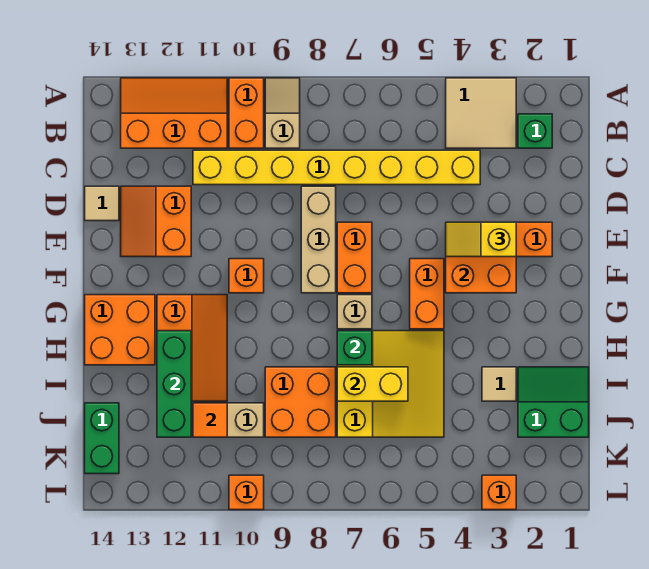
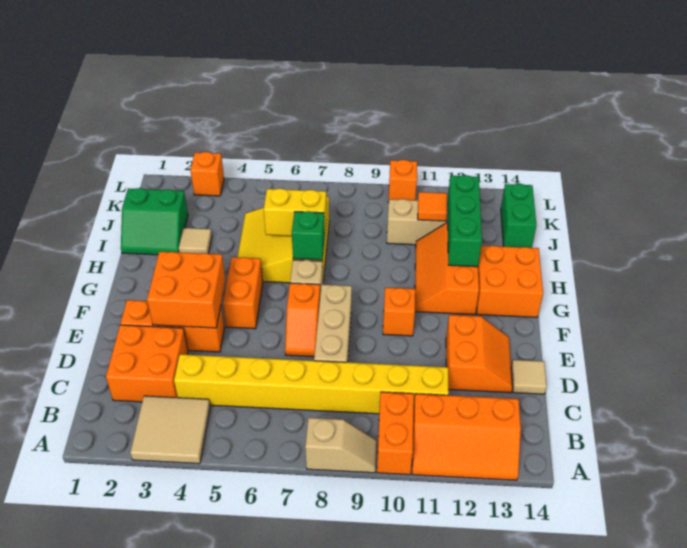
tan 1x2 slope [265,78,300,148] -> tan 1x2 slope turned to [305,418,377,473]
green 1x1 brick [518,114,552,148] -> none
yellow 1x2 slope [446,222,516,257] -> none
orange 1x2 brick [337,222,372,293] -> orange 1x2 slope [285,283,320,357]
orange 2x2 brick [265,367,336,437] -> orange 2x2 brick moved to [106,325,188,402]

